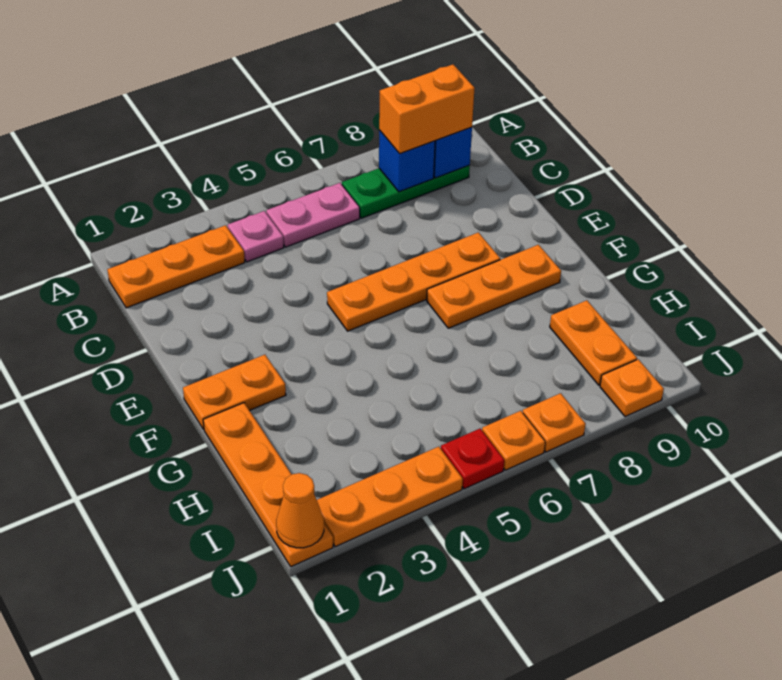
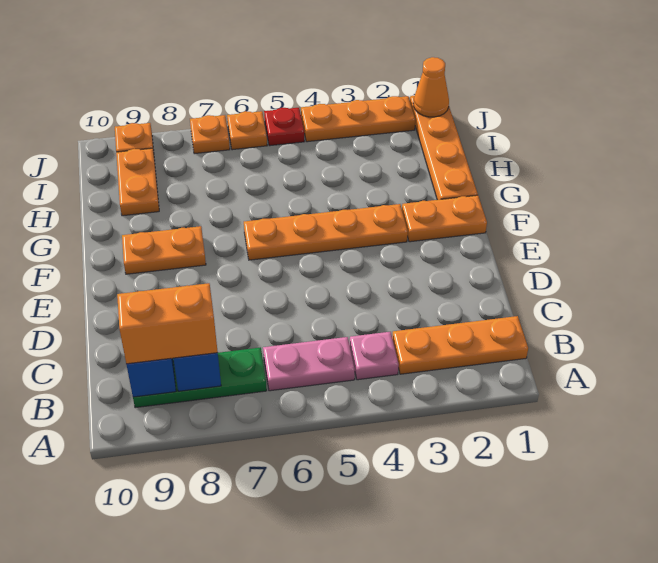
orange 1x4 plate [327,232,500,331] -> orange 1x4 plate moved to [244,204,408,260]
orange 1x3 plate [427,245,561,328] -> orange 1x2 plate [122,226,206,274]

